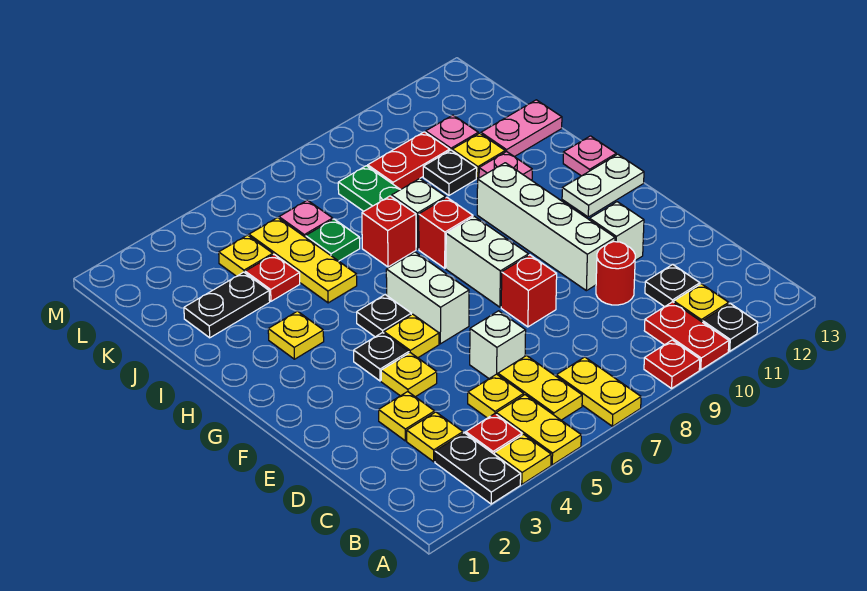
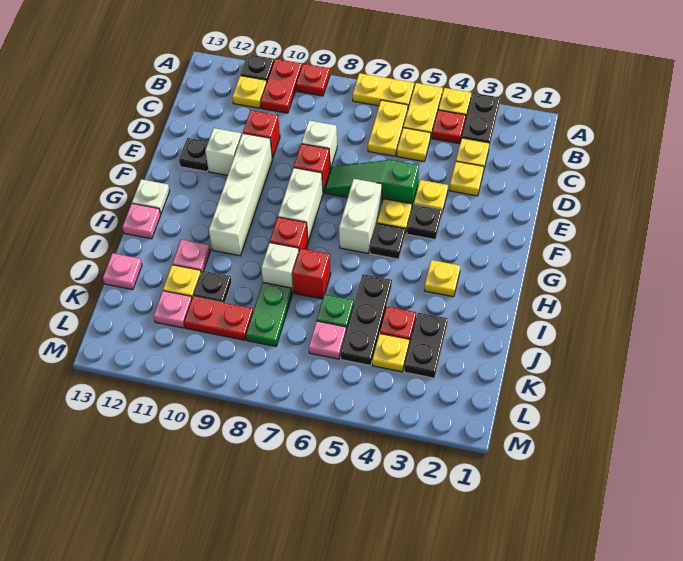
yellow 1x2 plate [556,357,641,426] -> yellow 1x2 plate turned to [353,73,414,108]
black 1x1 plate [645,264,700,307] -> black 1x1 plate moved to [179,138,208,172]
white 1x1 brick [470,311,526,379] -> white 1x1 brick moved to [301,121,337,169]
red 1x1 round brick [596,242,635,305] -> red 1x1 brick [243,110,280,159]
none -> green 1x3 slope [325,160,419,208]
white 1x2 plate [562,154,644,217] -> white 1x1 plate [132,179,170,214]
yellow 1x3 plate [249,218,357,303] -> black 1x3 plate [340,274,392,365]
black 1x2 plate [184,272,270,338] -> black 1x2 plate turned to [404,313,448,378]
pink 1x2 plate [481,100,562,157] -> pink 1x1 plate [103,253,142,290]

